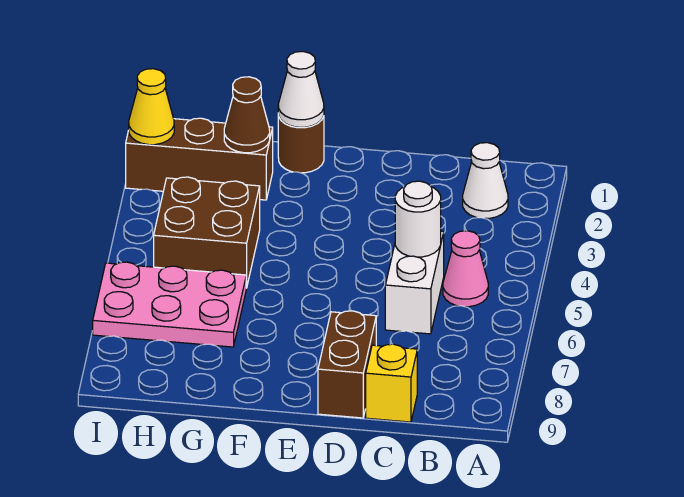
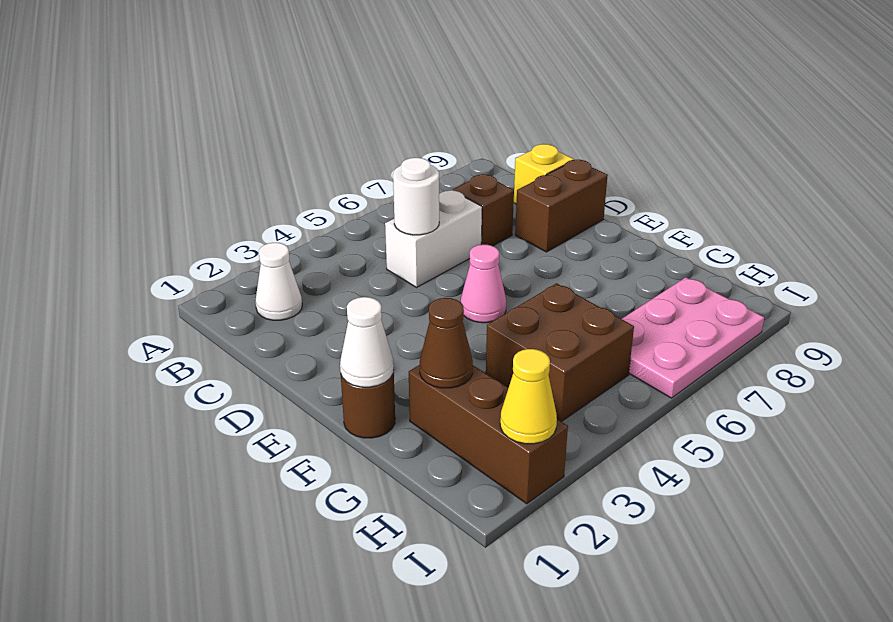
pink 1x1 cone [443,231,488,307] -> pink 1x1 cone moved to [461,245,506,323]
none -> brown 1x1 brick [453,174,514,246]
pink 2x3 plate [93,262,246,347] -> pink 2x3 plate turned to [622,277,764,398]

